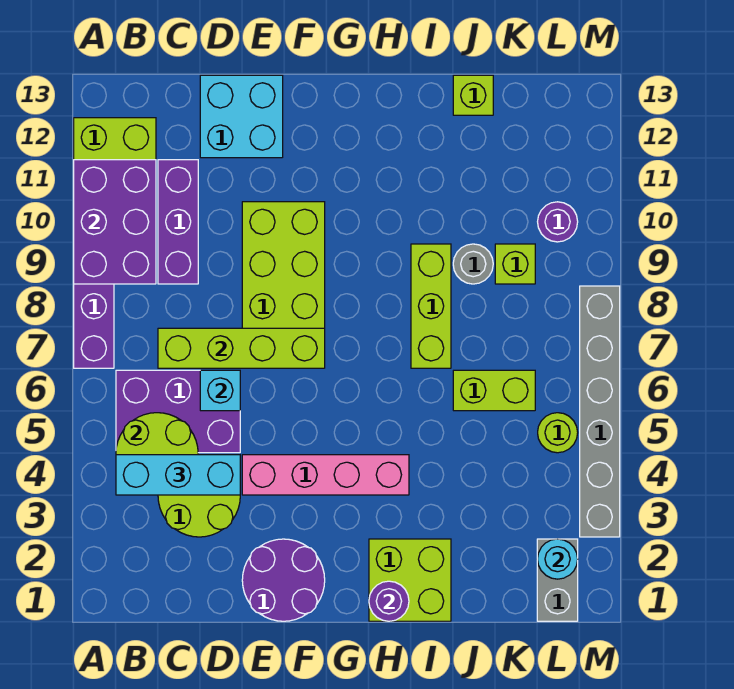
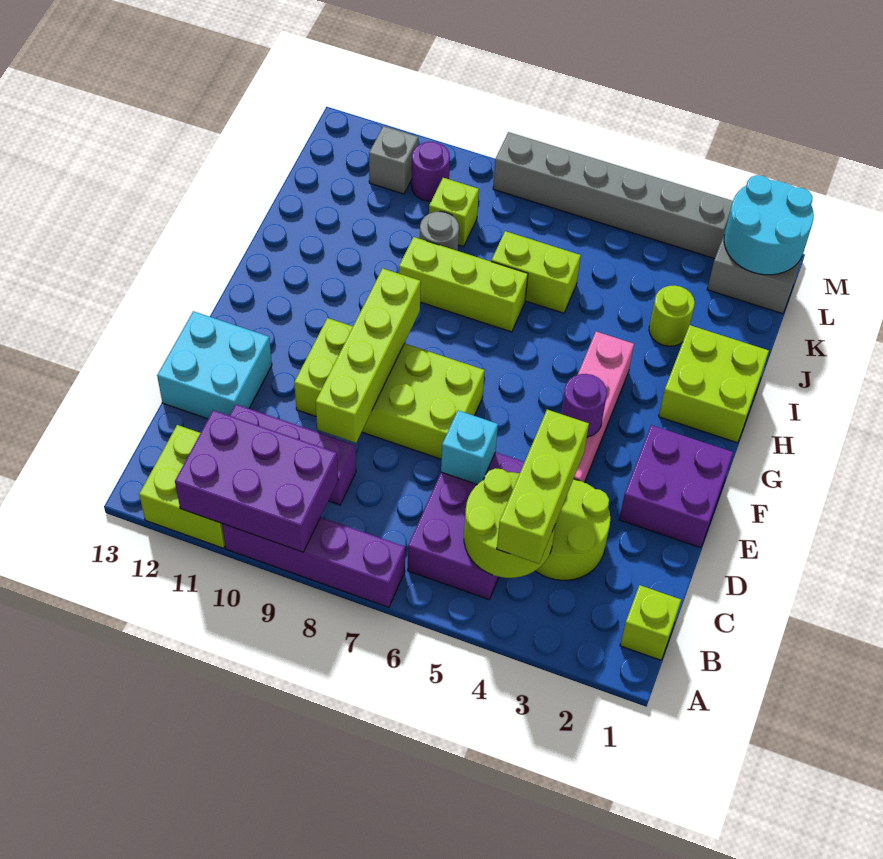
cyan 1x3 brick [116,455,240,495] -> lime 1x3 brick [497,410,589,564]
lime 1x4 brick [158,328,325,368] -> lime 1x4 brick moved to [315,268,421,443]
purple 2x2 round brick [242,539,325,621] -> purple 2x2 brick [619,425,733,548]
purple 1x1 round brick [369,581,409,621] -> purple 1x1 round brick moved to [561,374,607,437]
lime 1x2 brick [453,370,535,411] -> lime 1x2 brick turned to [491,231,581,313]
lime 1x1 brick [453,75,493,115] -> lime 1x1 brick moved to [620,585,681,660]
cyan 1x1 round brick [537,539,578,579] -> cyan 2x2 round brick [724,175,814,275]
lime 1x1 round brick [538,413,578,453] -> lime 1x1 round brick moved to [649,285,695,346]
none -> grey 1x1 brick [369,126,418,194]

